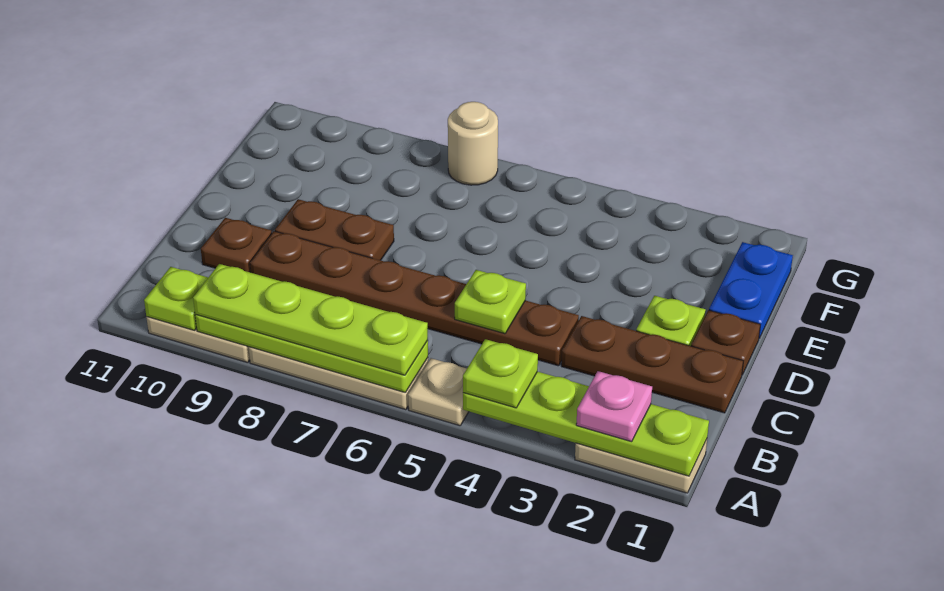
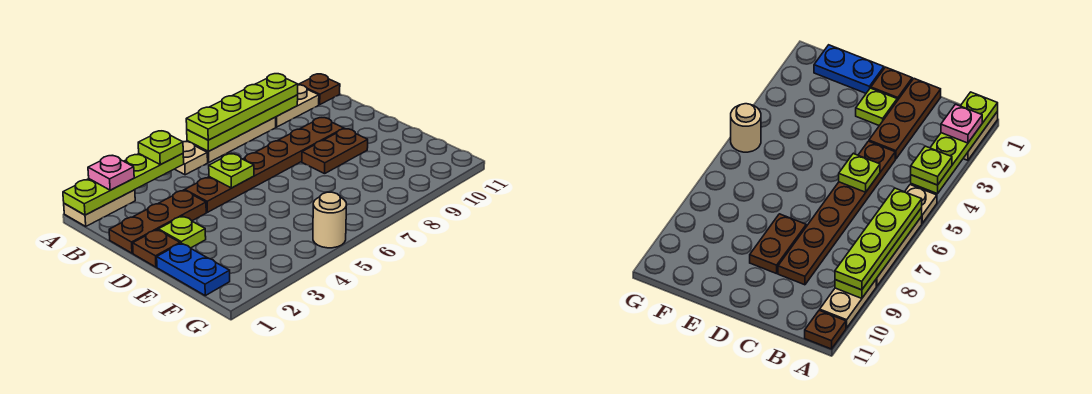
lime 1x1 plate [144,267,208,330] -> none
brown 1x1 plate [201,218,272,273] -> brown 1x1 plate moved to [298,74,340,105]
tan 1x1 round brick [448,102,498,185] -> tan 1x1 round brick moved to [313,192,346,248]

